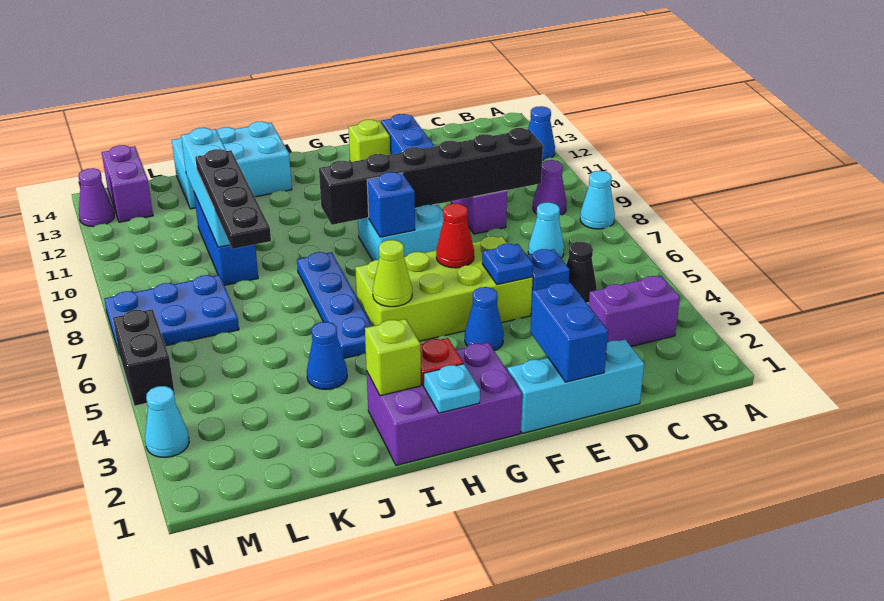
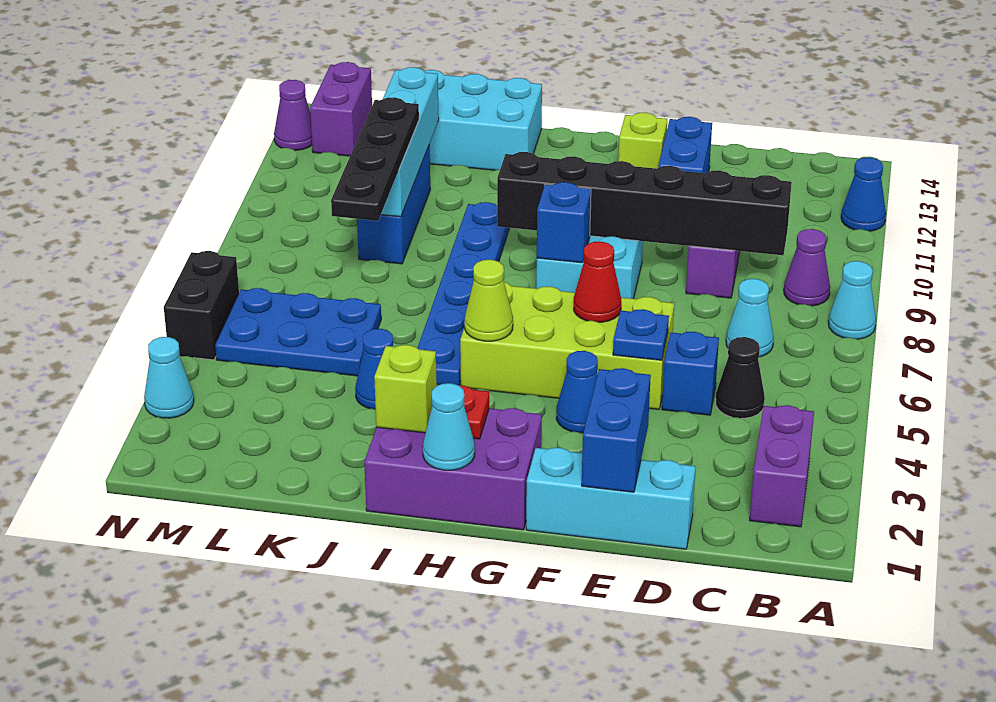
purple 1x2 brick [589,276,680,346] -> purple 1x2 brick turned to [750,405,814,527]
cyan 1x1 plate [424,364,480,413] -> cyan 1x1 cone [423,383,475,470]
blue 1x4 plate [297,252,372,358] -> blue 1x6 plate [418,202,509,385]
blue 2x3 plate [104,275,239,353] -> blue 2x3 plate moved to [215,288,381,376]

